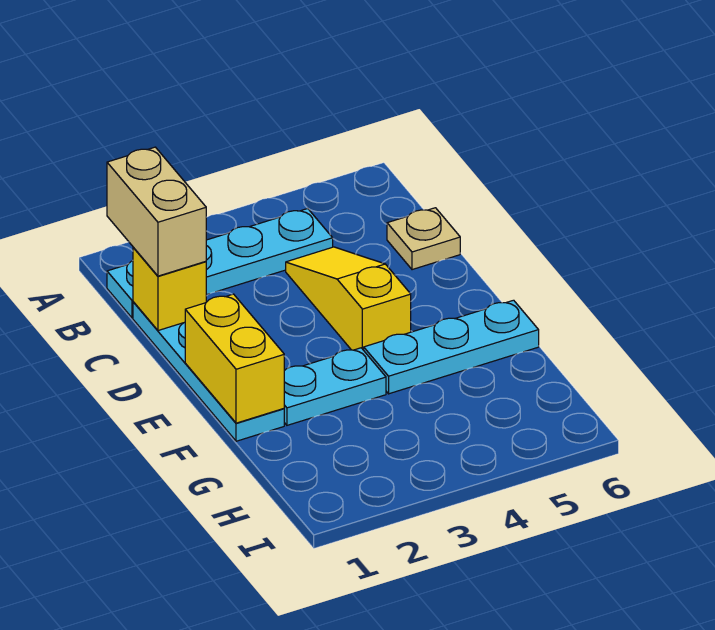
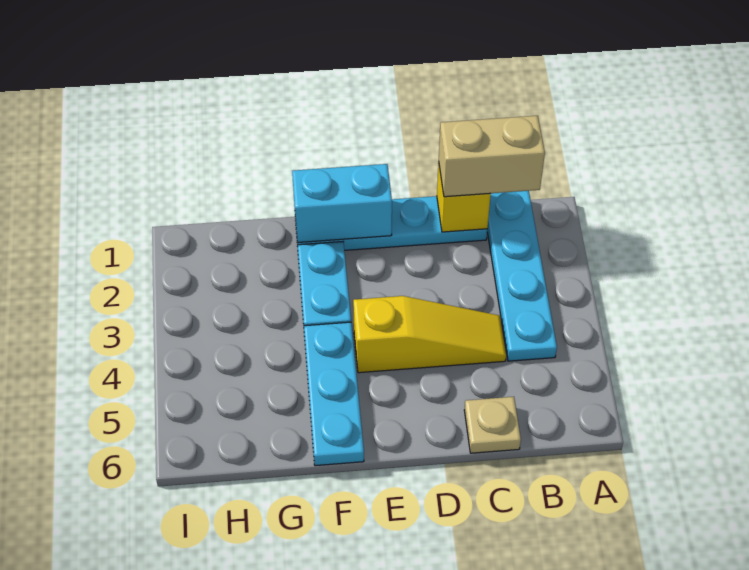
yellow 1x2 brick [185,294,284,423] -> cyan 1x2 brick [292,164,392,243]

